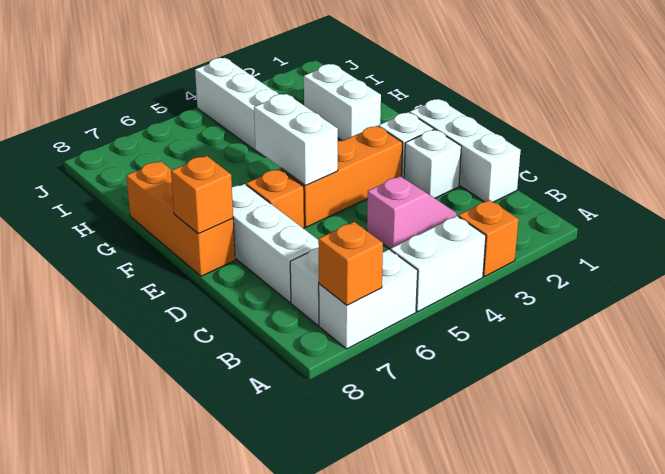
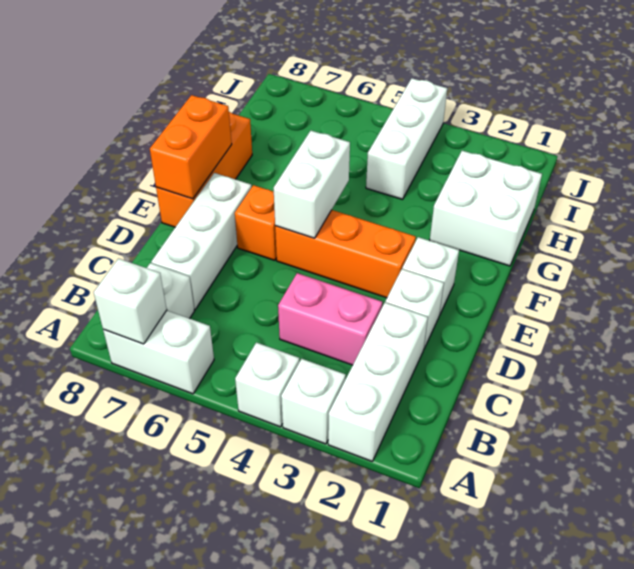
orange 1x1 brick [458,200,518,277] -> white 1x1 brick [281,359,346,444]
white 1x2 brick [391,216,486,312] -> white 1x1 brick [235,343,299,427]
orange 1x1 brick [318,222,383,305] -> white 1x1 brick [94,259,167,344]
white 1x3 brick [410,99,521,202] -> white 1x3 brick moved to [328,303,428,461]
pink 1x2 slope [367,176,457,250] -> pink 1x2 brick [278,273,382,365]
orange 1x1 brick [171,156,233,234] -> orange 1x2 brick [150,95,232,199]
white 1x2 brick [304,64,381,141] -> white 2x2 brick [430,151,542,266]

